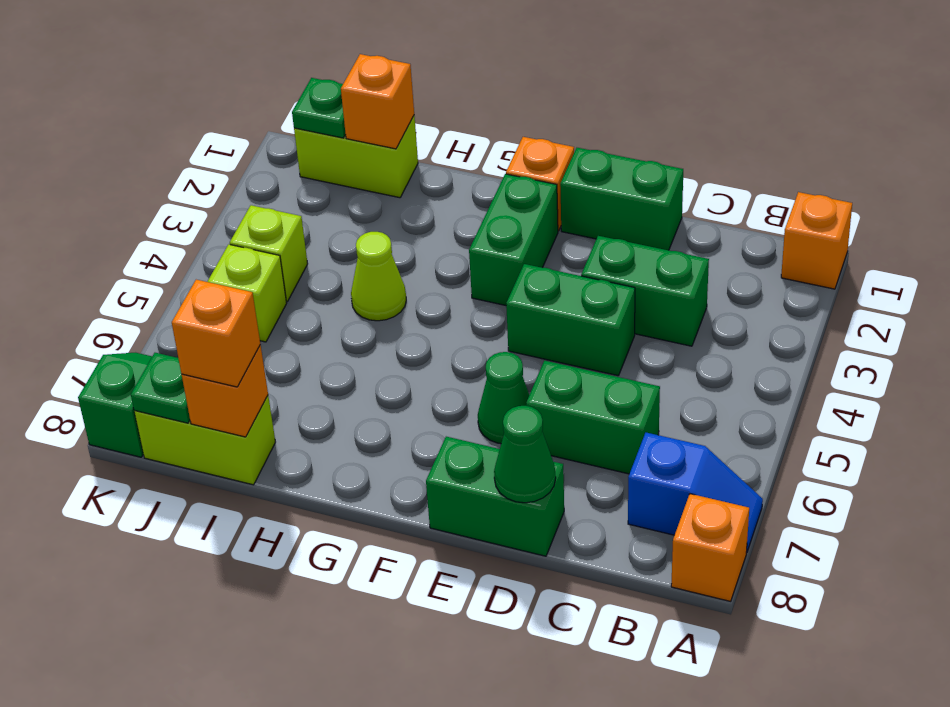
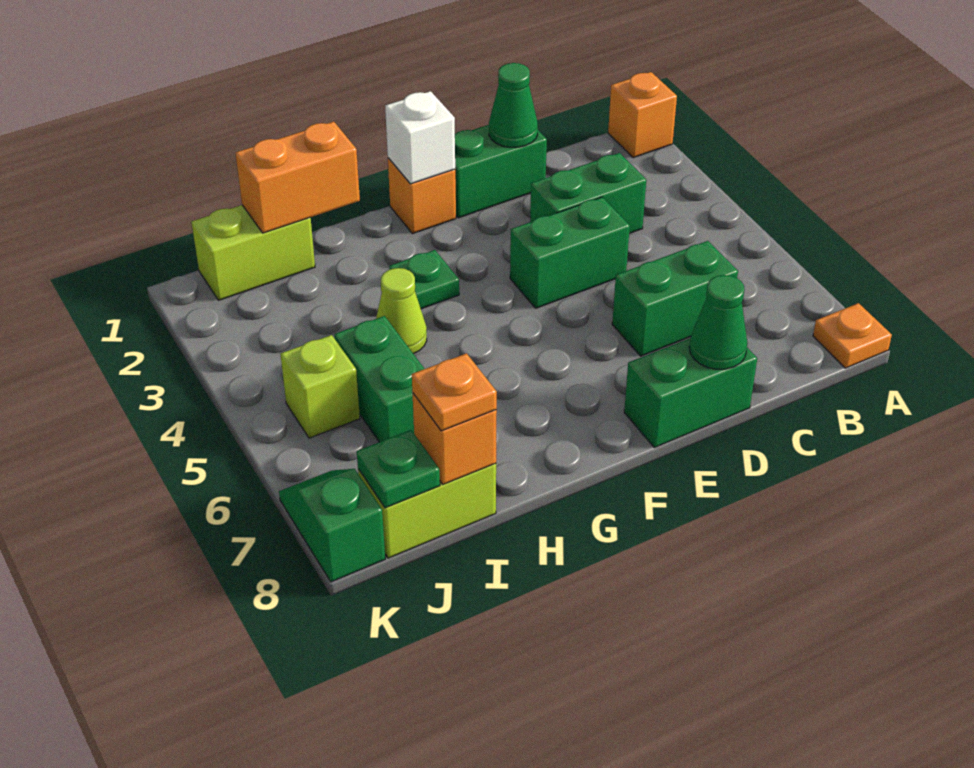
blue 1x2 slope [628,433,763,553] -> none
orange 1x1 brick [671,494,749,601] -> orange 1x1 plate [813,303,892,368]
green 1x1 cone [478,352,529,444] -> green 1x1 cone moved to [489,63,538,147]
none -> white 1x1 brick [385,91,455,184]
green 1x2 brick [469,174,558,305] -> green 1x2 brick moved to [334,316,424,442]
orange 1x1 brick [341,54,414,149] -> orange 1x2 brick [236,122,360,233]
orange 1x1 brick [172,280,260,387] -> orange 1x1 plate [412,353,497,431]
green 1x1 plate [292,78,346,138] -> green 1x1 plate moved to [389,250,459,309]
lime 1x1 brick [230,205,308,302] -> none

